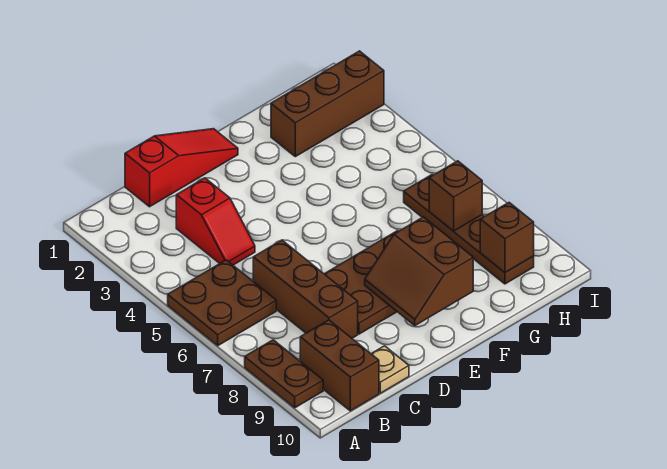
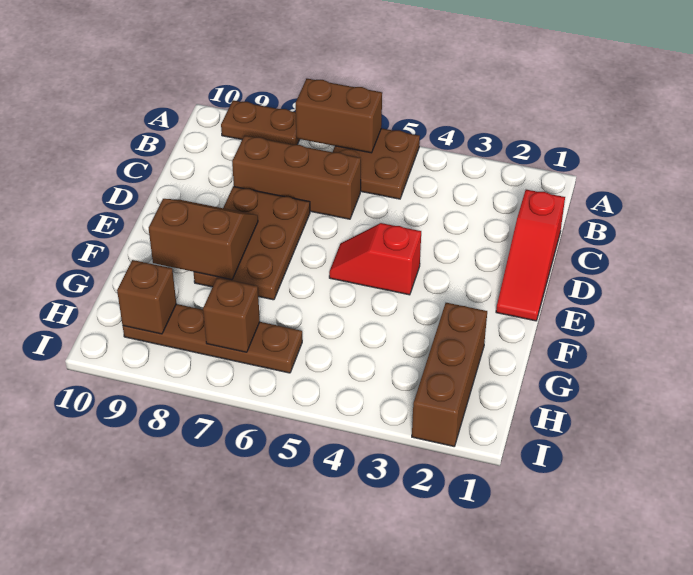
brown 1x2 brick [300,320,379,411] -> brown 1x2 brick moved to [296,79,382,153]
red 1x2 slope [176,178,255,265] -> red 1x2 slope moved to [329,223,421,295]
tan 1x1 plate [371,346,409,393] -> none

